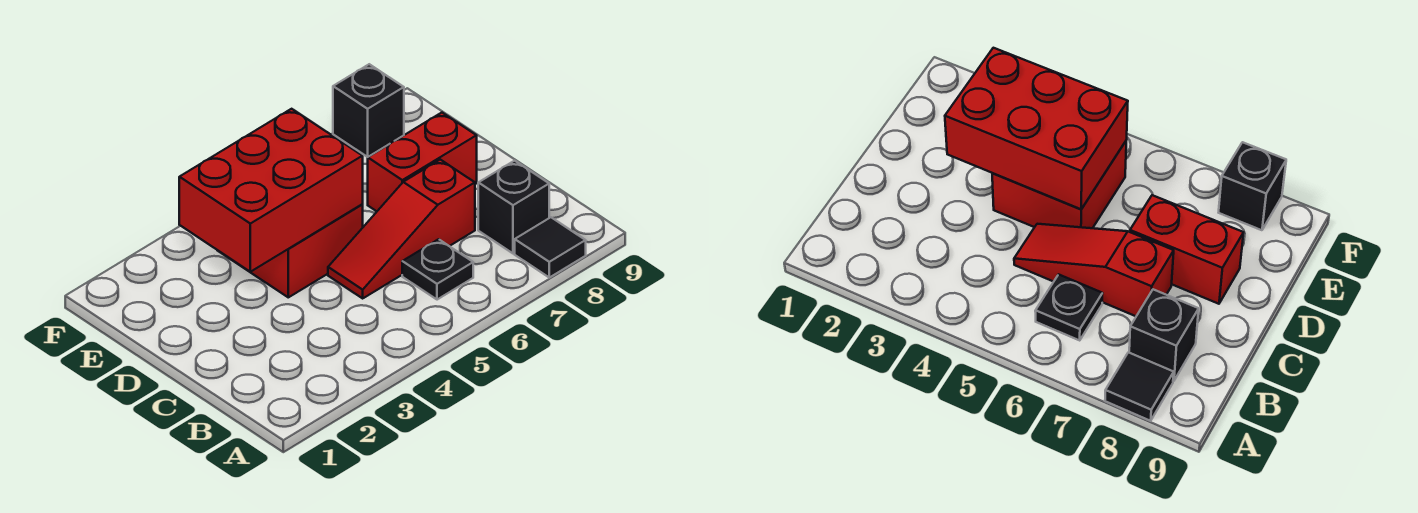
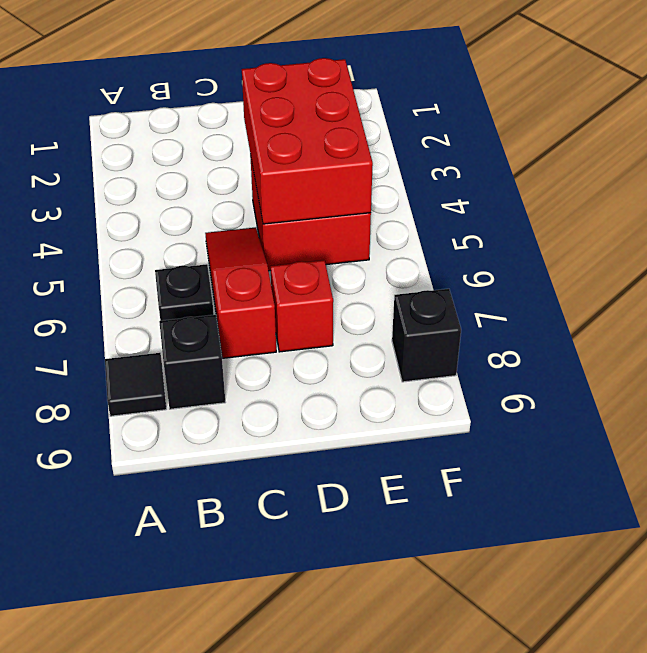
red 1x2 brick [368,113,477,211] -> red 1x1 brick [270,260,333,352]

